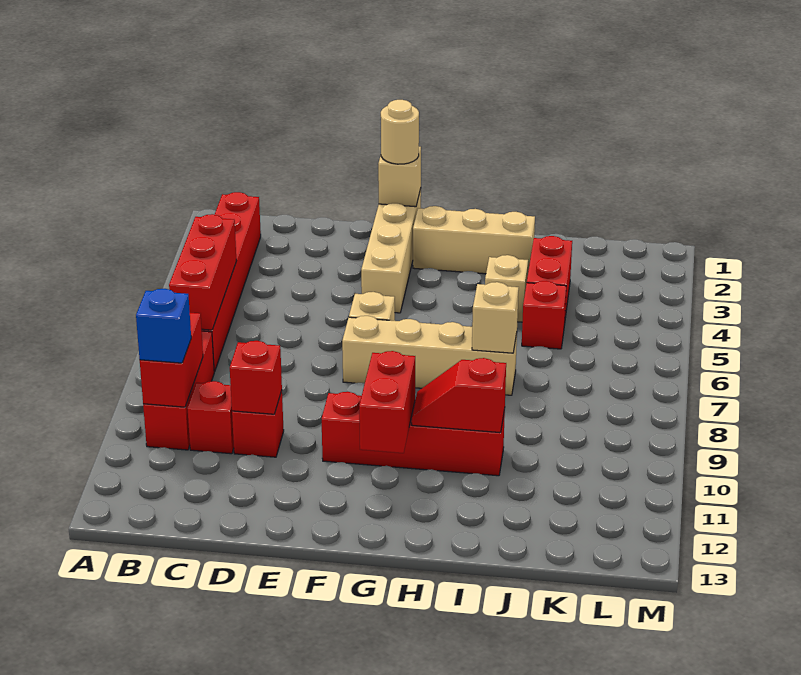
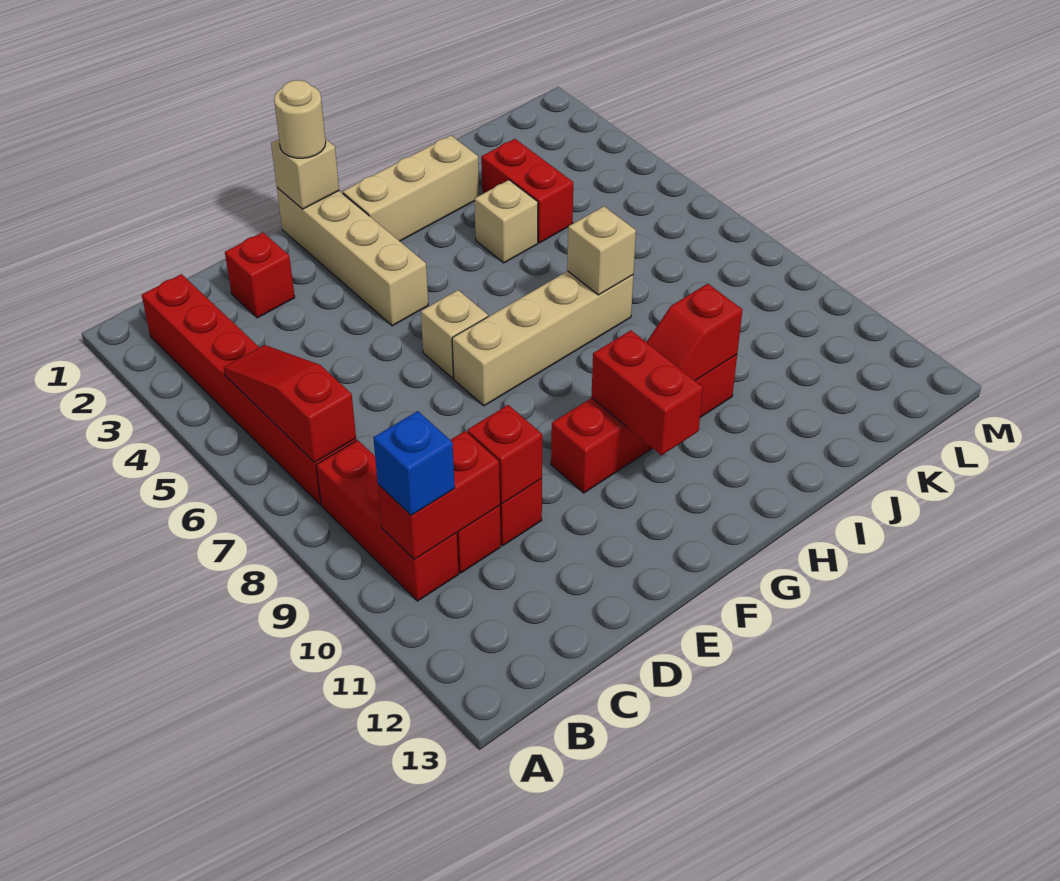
red 1x3 brick [169,214,236,330] -> red 1x3 slope [224,345,356,462]
red 1x2 brick [140,313,203,407] -> red 1x2 brick turned to [378,431,500,560]
red 1x1 brick [522,281,566,349] -> red 1x1 brick moved to [225,232,295,318]

